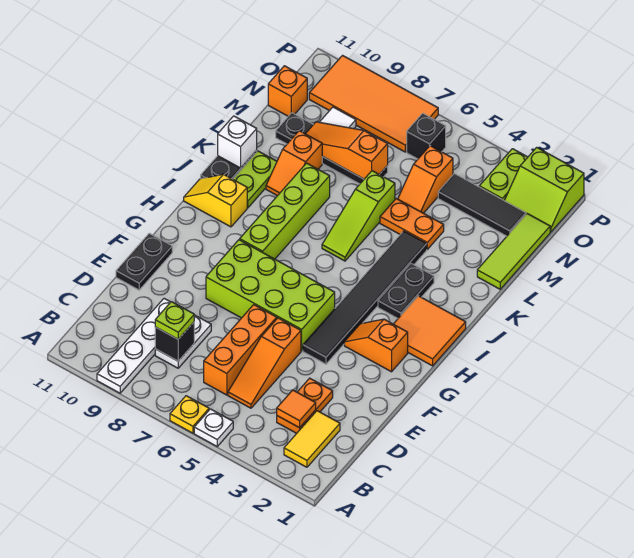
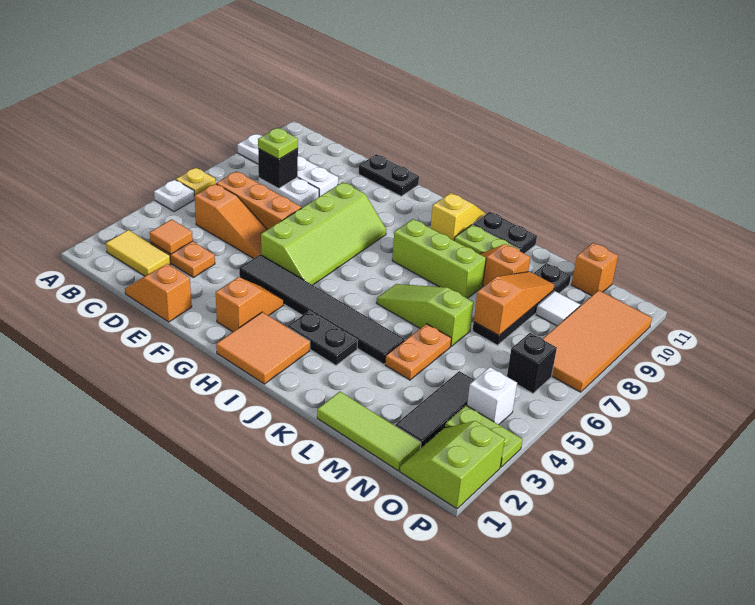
orange 1x3 slope [228,318,301,408] -> orange 1x3 slope turned to [195,184,267,259]
lime 2x4 brick [206,240,335,351] -> lime 2x4 slope [261,182,386,285]
lime 1x4 brick [240,163,330,259] -> lime 1x3 brick [392,219,486,298]
white 1x1 brick [218,116,257,168] -> white 1x1 brick moved to [467,367,517,425]
orange 1x2 slope [398,146,453,213] -> orange 1x2 slope moved to [125,264,192,322]

